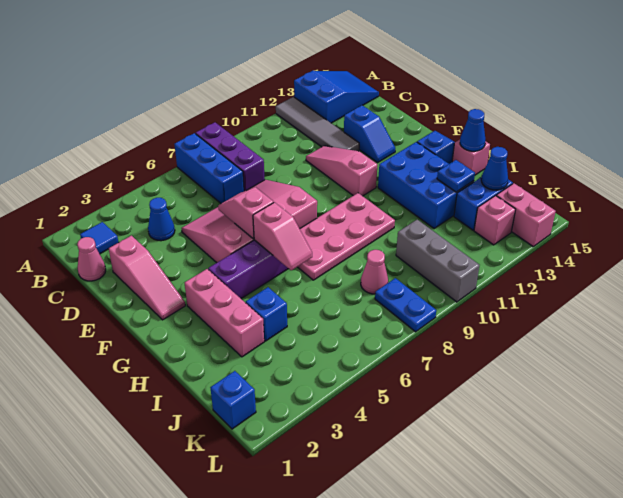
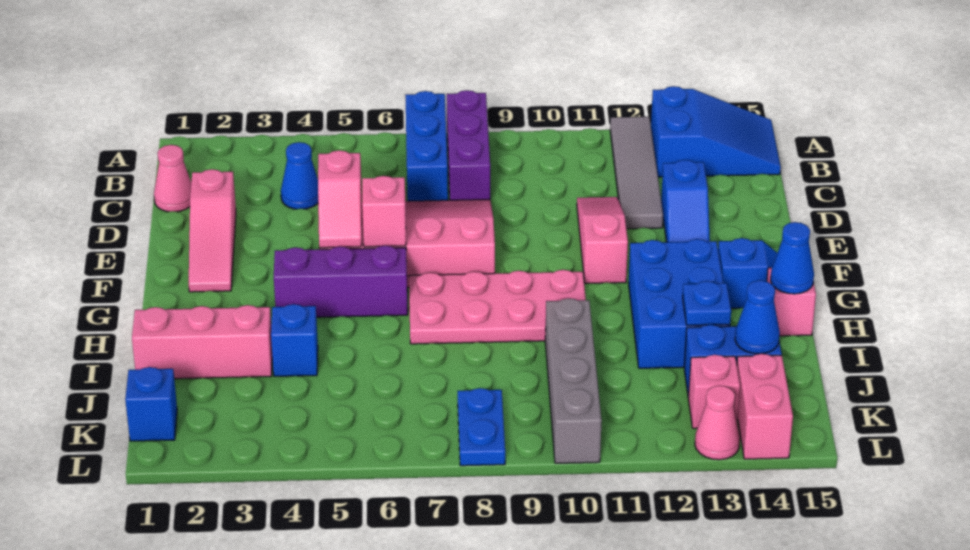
blue 1x1 tile [80,222,119,254] -> none
pink 1x3 brick [185,269,264,357] -> pink 1x3 brick turned to [132,305,272,379]
pink 1x2 slope [253,202,312,270] -> pink 1x2 slope moved to [318,150,362,248]
pink 1x1 cone [361,250,388,294] -> pink 1x1 cone moved to [695,386,740,460]
grey 1x3 brick [396,220,480,302] -> grey 1x4 brick [545,298,602,463]

